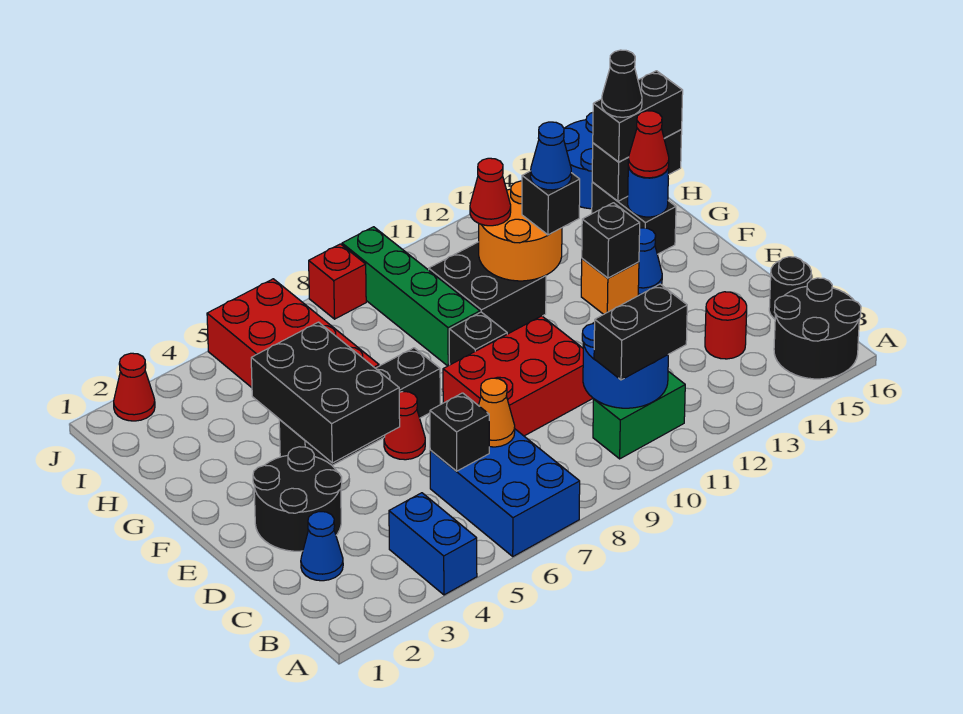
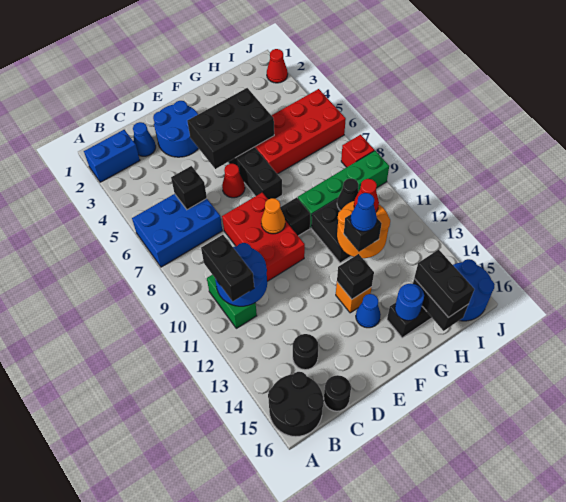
blue 1x2 brick [389,493,477,595] -> blue 1x2 brick moved to [84,130,140,182]
orange 1x1 cone [478,378,515,447] -> orange 1x1 cone moved to [261,198,285,234]
red 1x1 round brick [705,292,747,359] -> black 1x1 round brick [293,334,318,370]
black 2x2 round brick [253,447,342,551] -> blue 2x2 round brick [153,101,198,157]
red 1x1 cone [628,111,669,178] -> none
black 1x1 cone [602,50,642,117] -> black 1x1 cone moved to [337,178,359,210]

